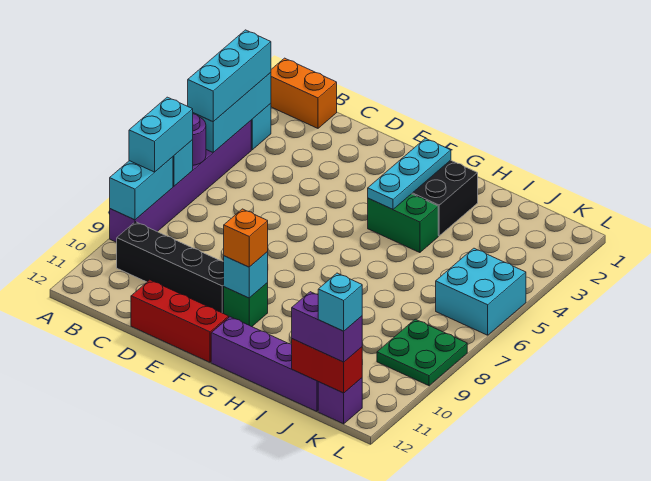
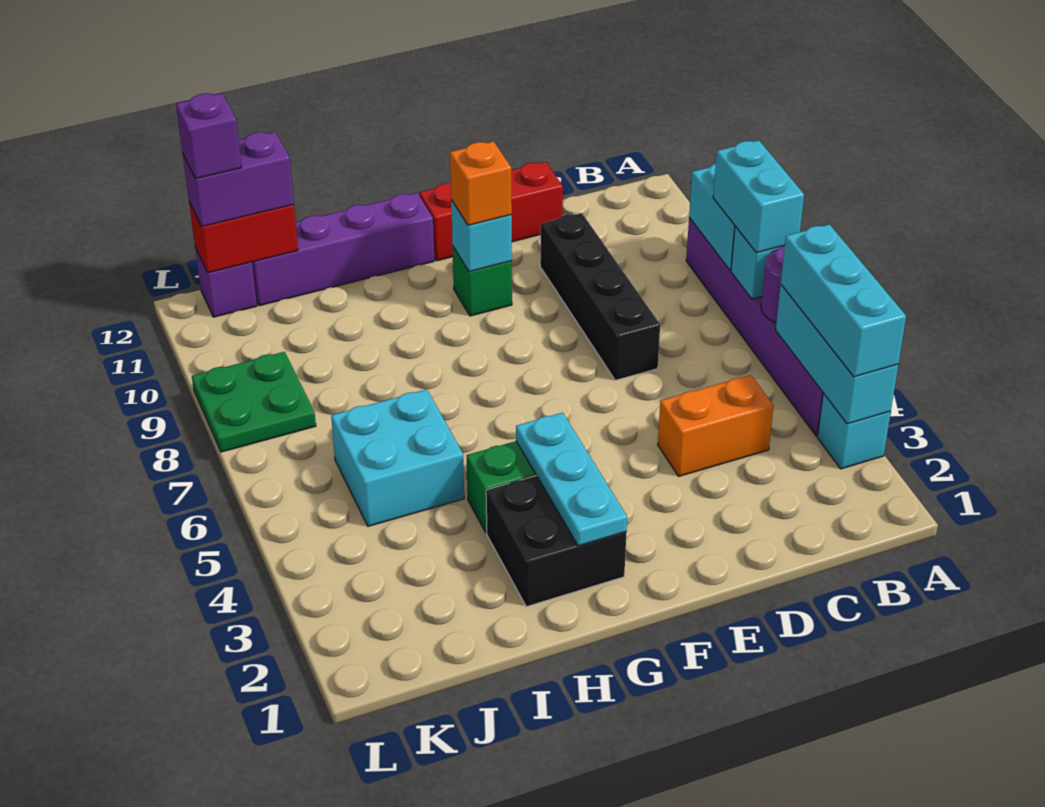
orange 1x2 brick [271,58,337,128] -> orange 1x2 brick moved to [658,375,774,476]
black 1x4 brick [117,222,224,314] -> black 1x4 brick turned to [540,213,660,380]
cyan 2x2 brick [436,248,526,335] -> cyan 2x2 brick moved to [331,389,464,526]
cyan 1x1 brick [318,273,362,331] -> purple 1x1 brick [176,93,242,179]

